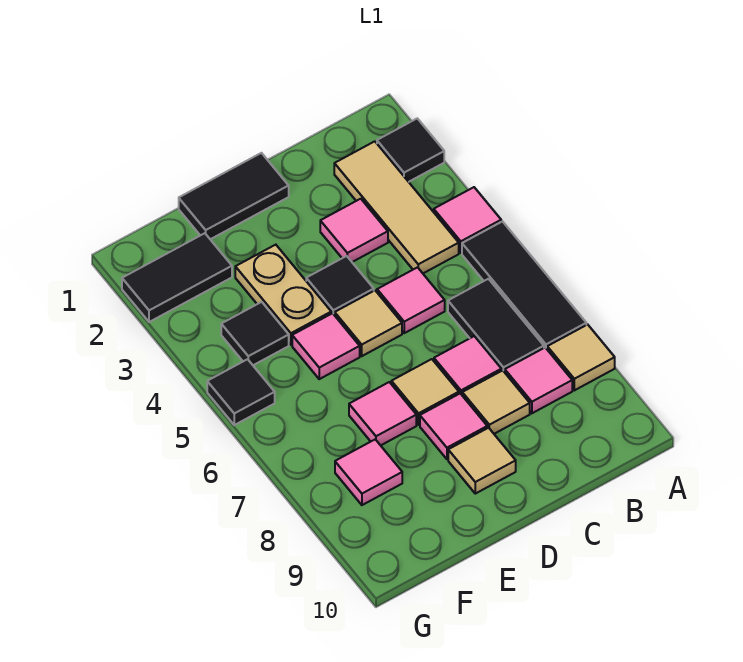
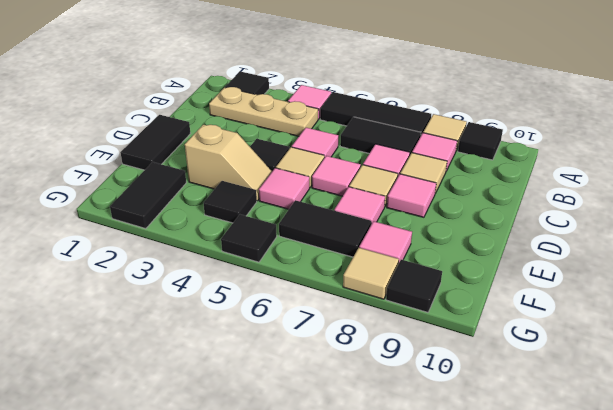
none -> black 1x1 tile [458,122,503,160]
tan 1x3 tile [334,141,459,273] -> tan 1x3 plate [209,87,318,136]
pink 1x1 tile [320,199,388,262] -> pink 1x1 tile moved to [312,156,361,196]
tan 1x1 tile [448,428,516,494] -> tan 1x1 tile moved to [343,248,399,299]
tan 1x2 plate [235,245,331,345] -> tan 1x2 slope [185,125,272,201]
none -> black 1x2 tile [279,200,371,257]
none -> black 1x1 tile [386,260,442,312]

